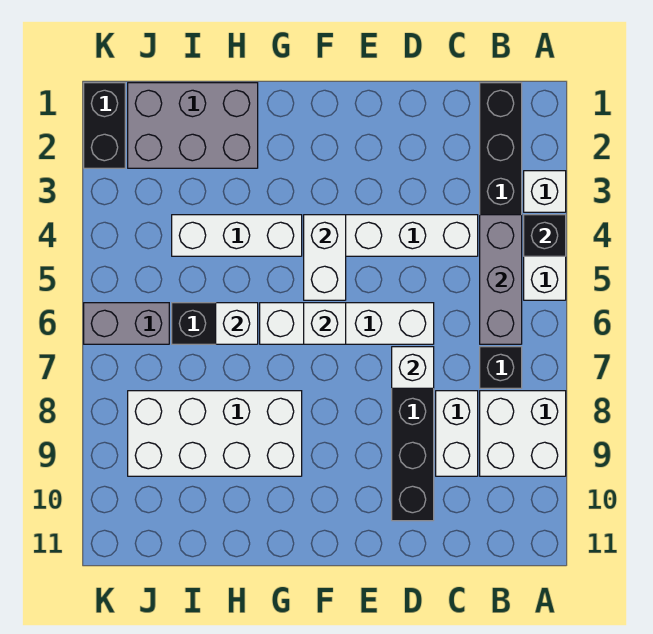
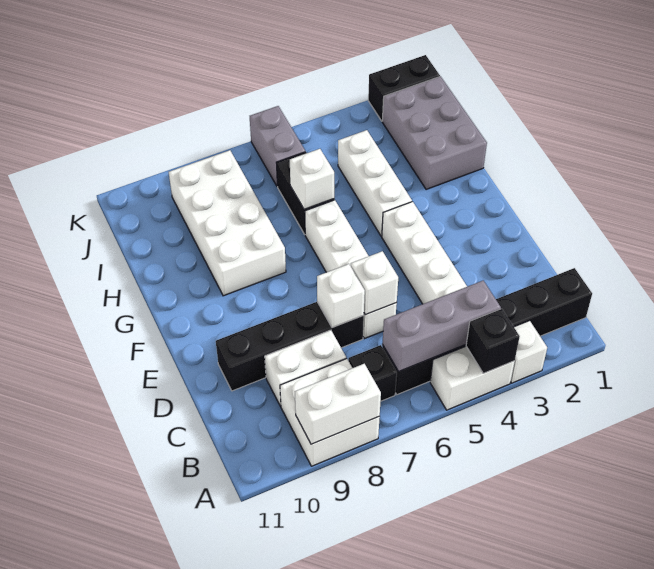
white 1x2 brick [304,215,346,300] -> white 1x2 brick moved to [295,364,381,444]
white 1x1 brick [304,303,346,344] -> white 1x1 brick moved to [351,251,398,315]

